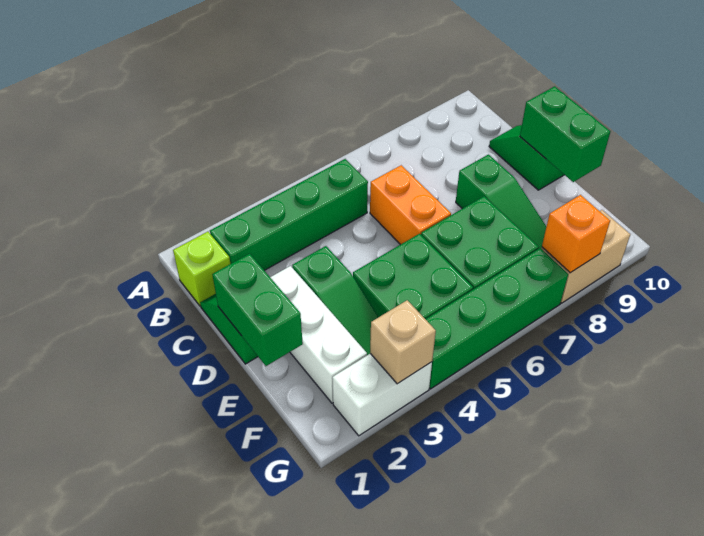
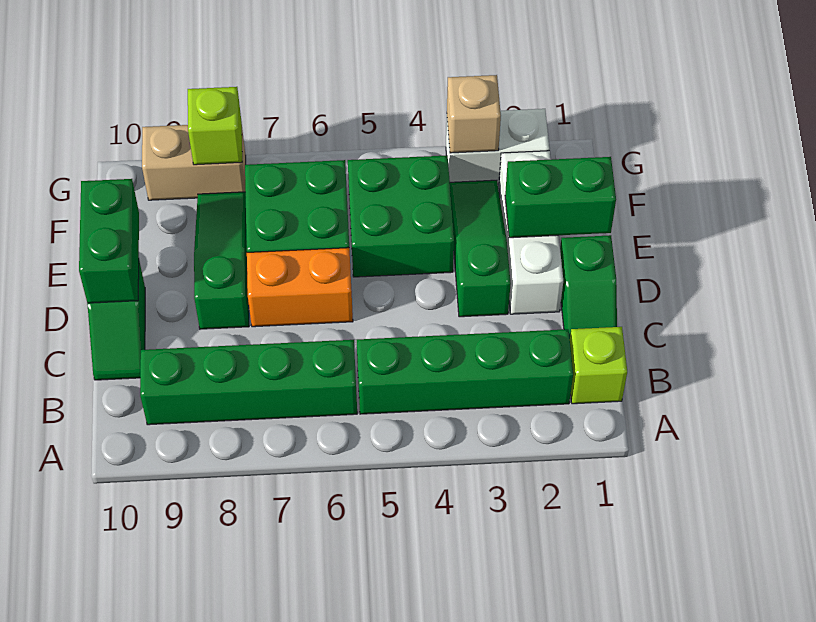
orange 1x2 brick [370,165,451,245] -> orange 1x2 brick turned to [247,248,353,327]
green 1x2 brick [212,254,303,366] -> green 1x2 brick turned to [505,157,616,238]
green 1x4 brick [426,248,568,389] -> green 1x4 brick moved to [140,340,357,425]
orange 1x1 brick [542,195,610,273] -> lime 1x1 brick [188,87,242,165]

